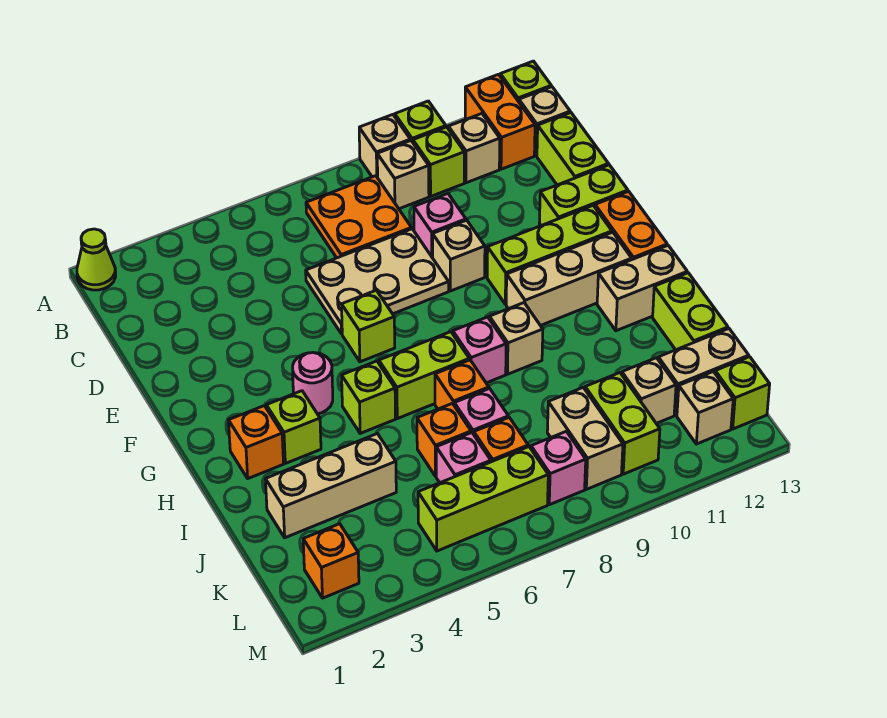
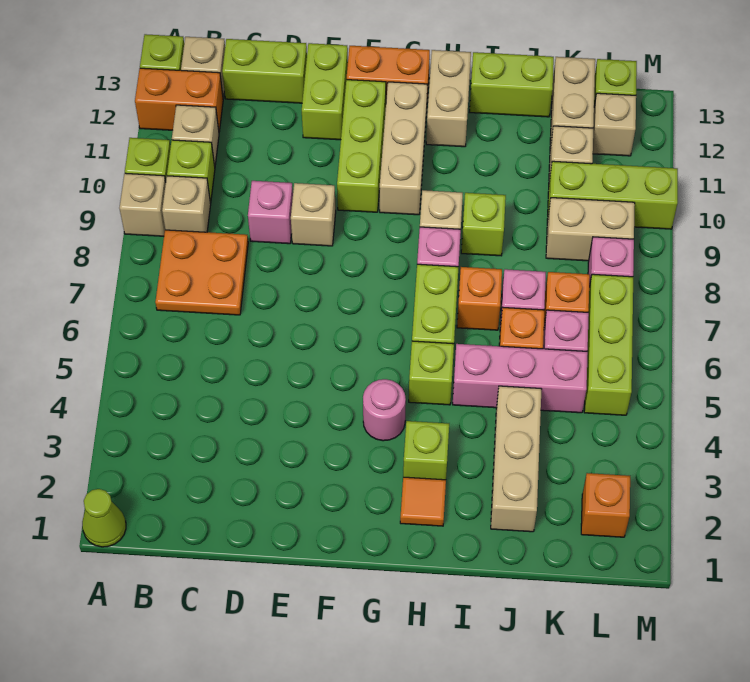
tan 2x3 plate [306,229,449,334] -> none
lime 1x1 brick [342,290,395,362] -> lime 1x1 brick moved to [461,193,506,256]
orange 1x1 brick [229,406,284,478] -> orange 1x1 tile [400,477,446,526]
none -> pink 1x3 brick [453,344,588,413]
lime 1x2 brick [585,373,660,474] -> lime 1x3 brick [547,161,678,229]

